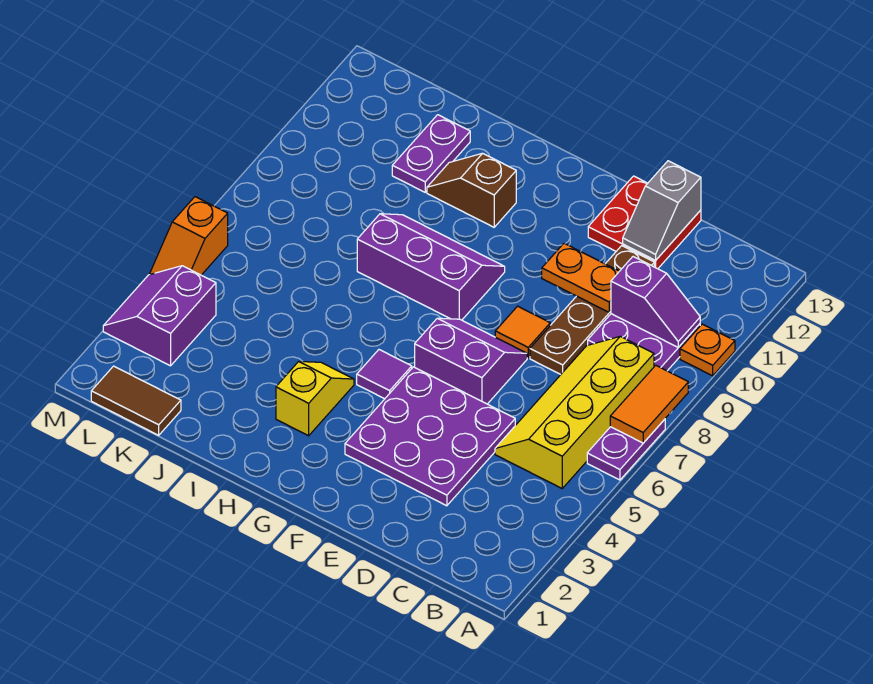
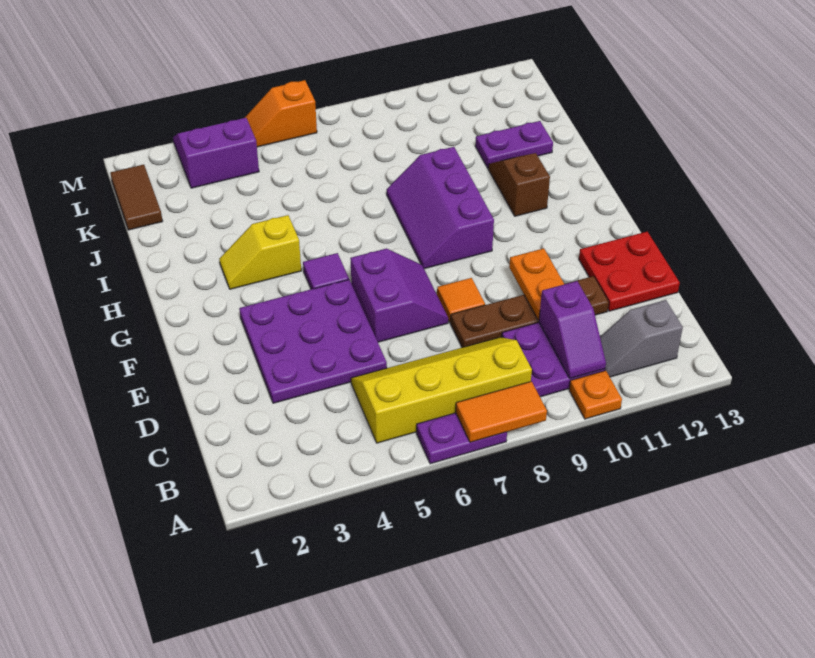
grey 1x2 slope [623,161,701,261] -> grey 1x2 slope moved to [600,300,683,377]
purple 2x3 slope [357,214,505,320] -> purple 2x3 slope turned to [387,147,494,269]
yellow 1x2 slope [276,361,354,436] -> yellow 1x2 slope turned to [219,215,301,289]

